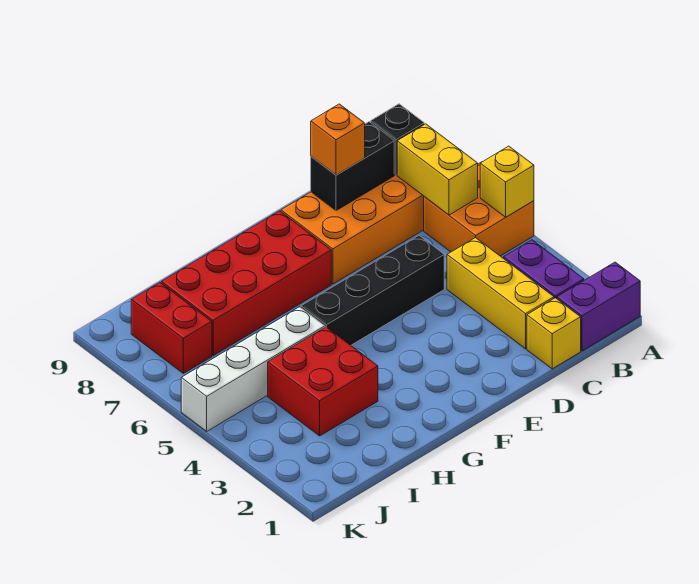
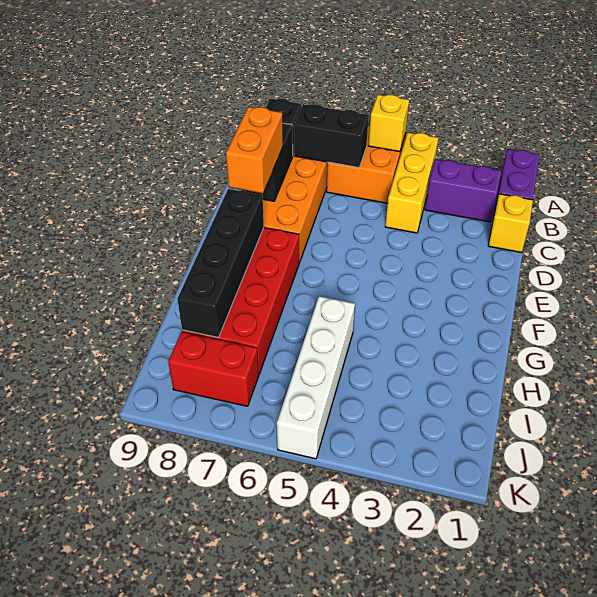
yellow 1x2 brick [397,124,478,215] -> black 1x2 brick [294,104,369,168]
yellow 1x3 brick [447,238,554,349] -> yellow 1x3 brick turned to [385,132,438,233]
black 1x4 brick [301,236,444,345] -> black 1x4 brick moved to [177,189,264,338]
orange 1x1 brick [311,104,365,175] -> orange 1x2 brick [226,107,283,194]
red 2x2 brick [268,327,378,436] -> none

